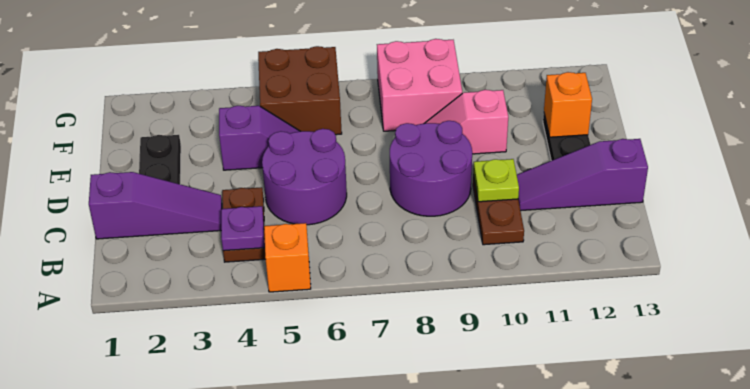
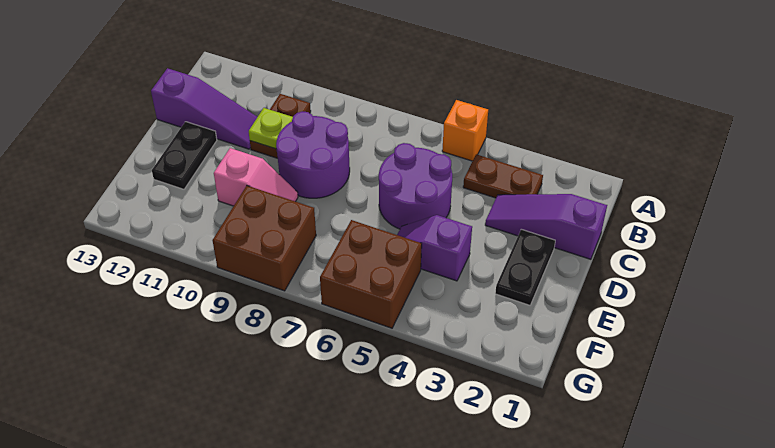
brown 1x2 plate [222,187,265,262] -> brown 1x2 plate turned to [463,154,543,198]
purple 1x1 plate [221,206,264,251] -> none
orange 1x1 brick [544,72,592,137] -> none
pink 2x2 brick [377,39,462,131] -> brown 2x2 brick [212,186,316,291]

